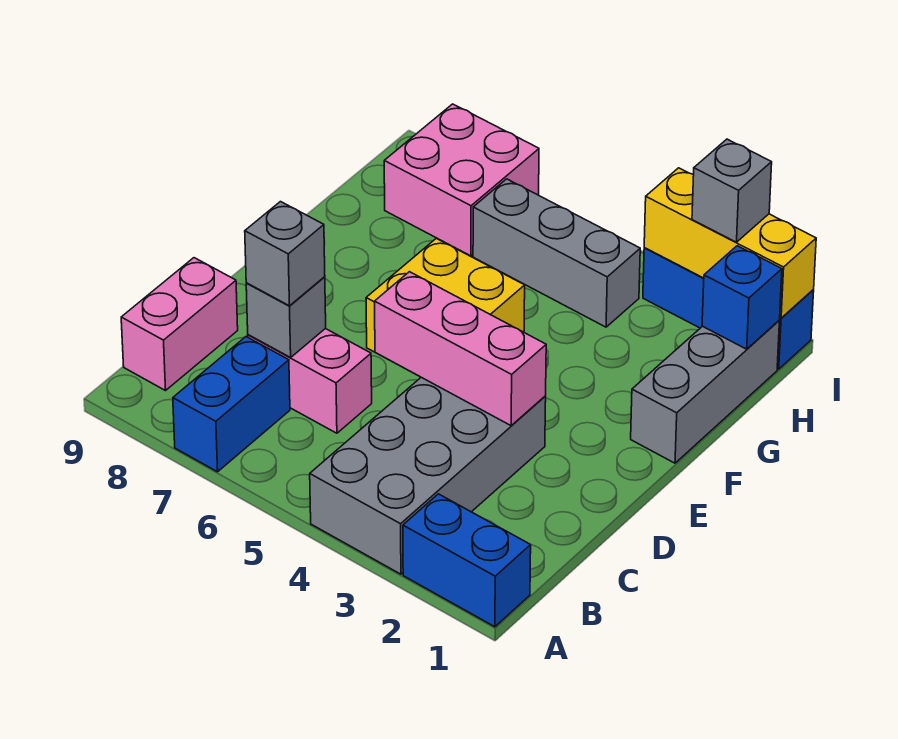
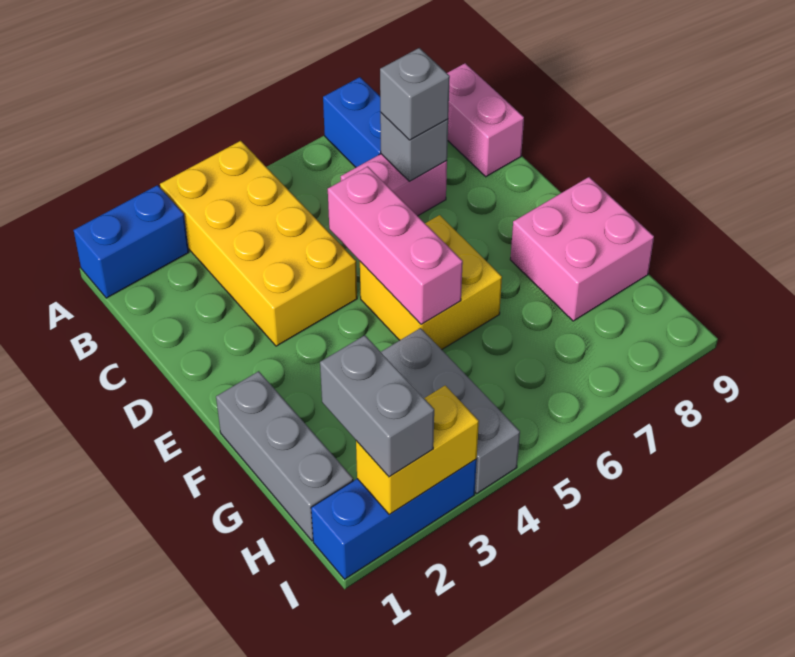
grey 2x4 brick [310,377,546,574] -> yellow 2x4 brick [160,141,357,346]
pink 1x3 brick [375,272,546,426] -> pink 1x3 brick turned to [328,166,463,324]
blue 1x1 brick [702,246,782,349] -> none
grey 1x3 brick [473,179,640,327] -> grey 1x3 brick turned to [381,328,520,493]
pink 2x2 brick [384,104,539,256] -> pink 2x2 brick moved to [510,177,654,321]
yellow 1x3 brick [644,168,816,318] -> yellow 1x2 brick [356,386,479,515]
grey 1x1 brick [692,139,772,242] -> grey 1x2 brick [320,335,434,477]

